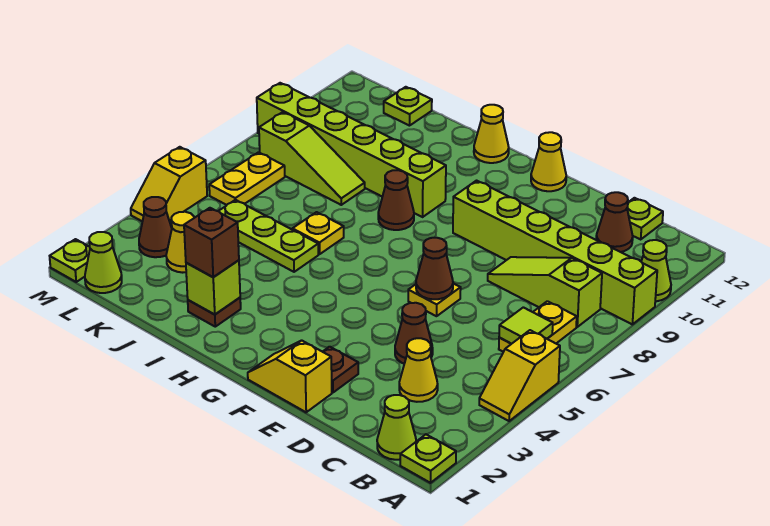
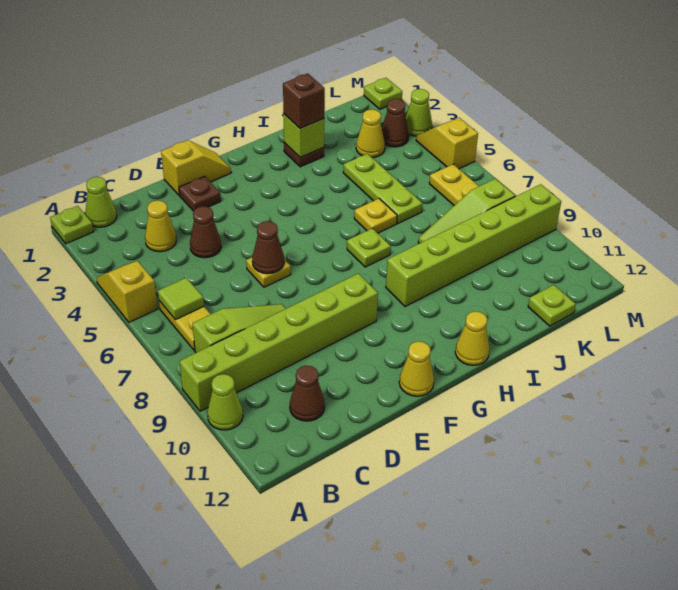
lime 1x1 plate [627,198,663,239] -> lime 1x1 plate moved to [347,228,391,267]
brown 1x1 cone [378,170,414,230] -> none
lime 1x3 plate [219,200,318,272] -> lime 1x3 plate turned to [343,154,423,223]
lime 1x1 cone [85,232,122,293] -> lime 1x1 cone moved to [406,89,432,136]

